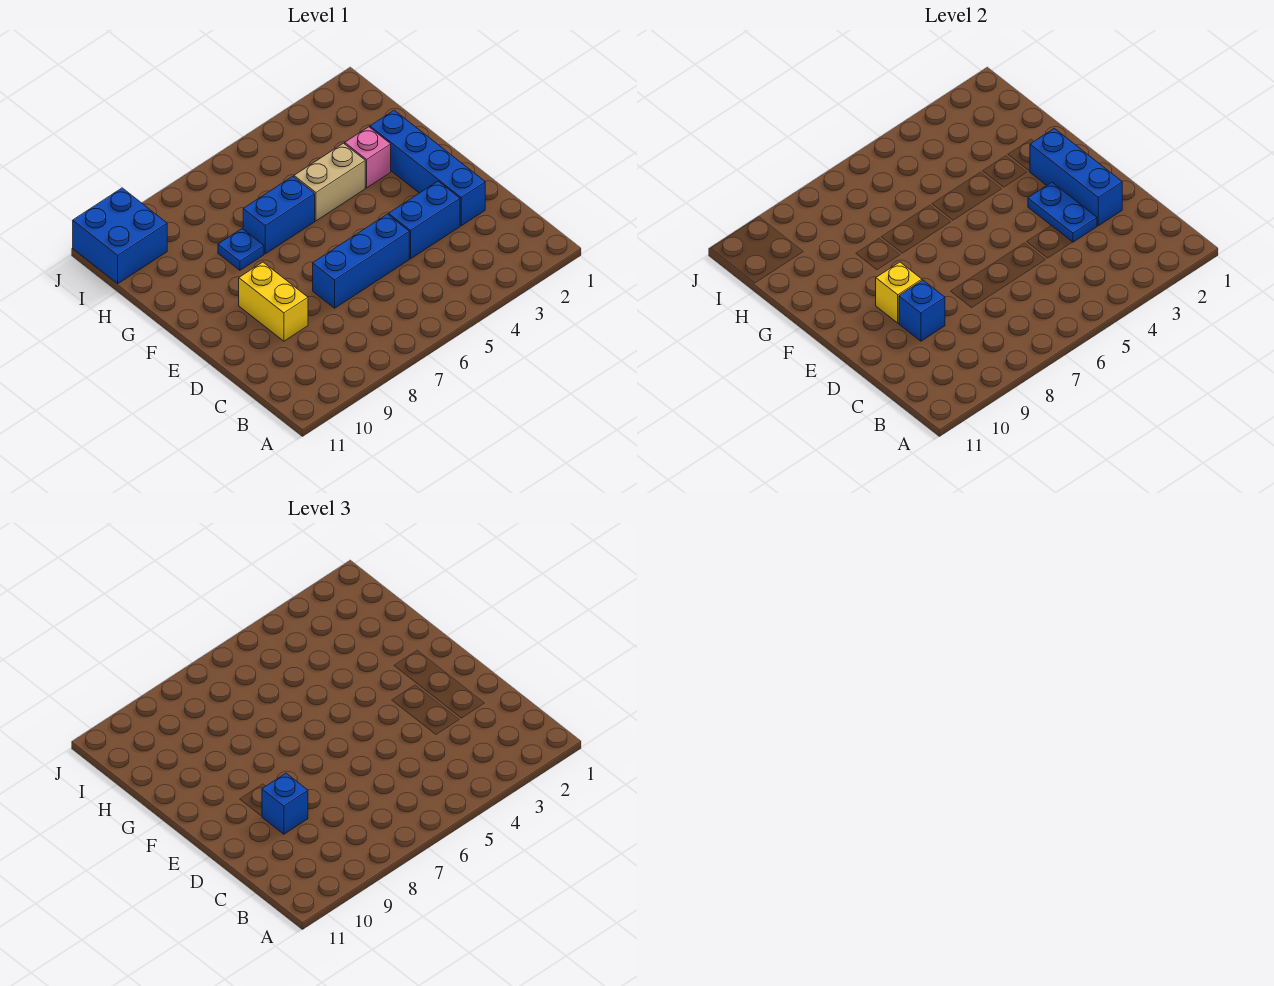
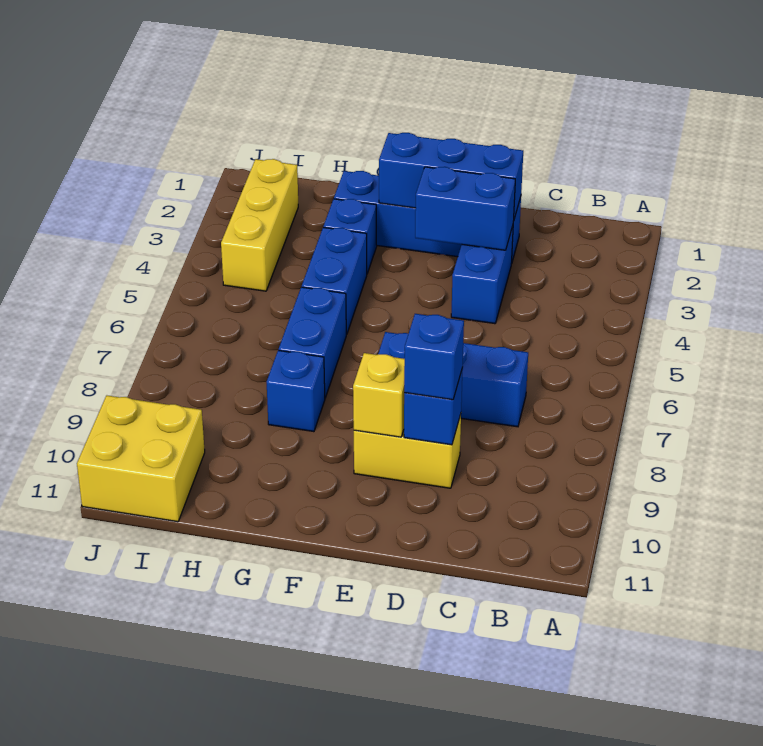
blue 1x2 plate [1028,182,1097,242] -> blue 1x2 brick [415,167,515,250]
blue 1x3 brick [313,214,409,308] -> blue 1x3 brick turned to [378,332,528,427]
pink 1x1 brick [345,127,391,188] -> blue 1x1 brick [324,199,377,273]
tan 1x2 brick [294,143,365,221] -> blue 1x2 brick [302,227,367,335]
blue 1x1 plate [218,229,264,270] -> blue 1x1 brick [267,350,325,432]
none -> yellow 1x3 brick [221,159,298,291]
blue 2x2 brick [73,188,167,284] -> yellow 2x2 brick [77,396,205,522]

